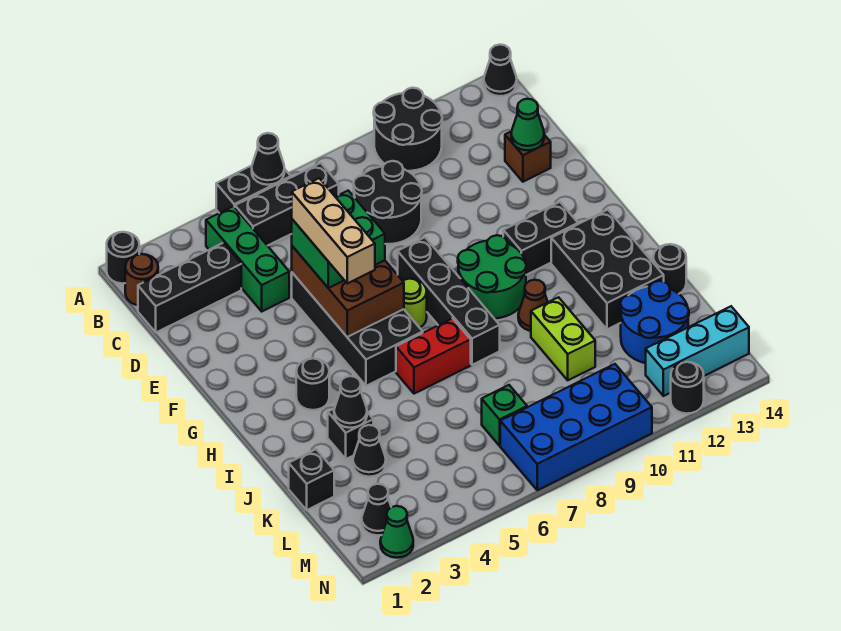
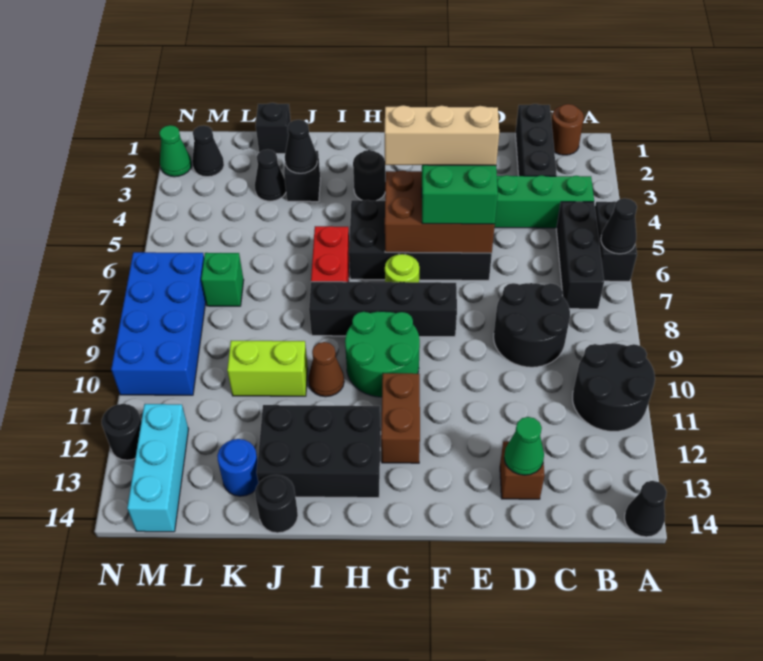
black 1x1 round brick [107,232,139,284] -> none
black 1x2 brick [503,202,578,275] -> brown 1x2 brick [381,373,420,463]
blue 2x2 round brick [620,281,689,363] -> blue 1x1 round brick [217,439,258,496]

